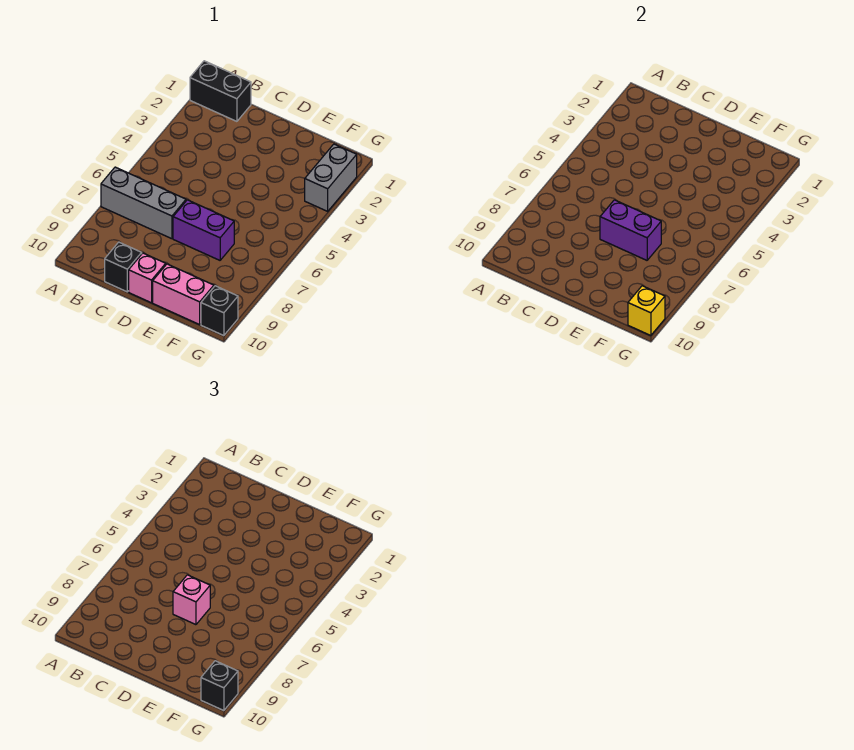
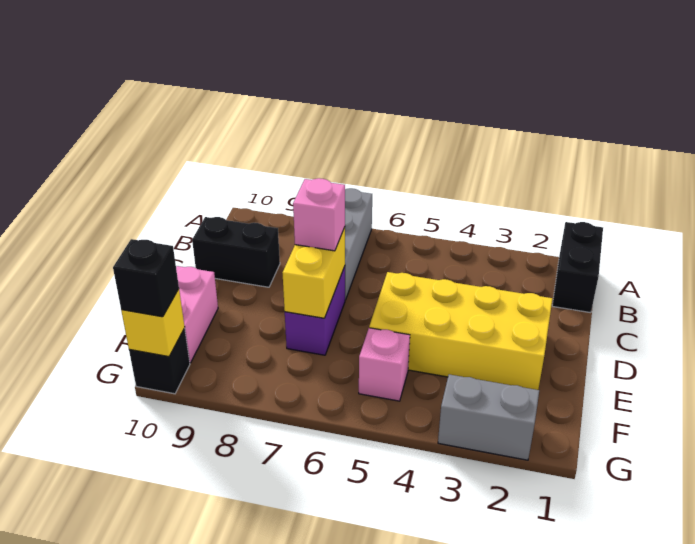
black 1x1 brick [105,242,142,292] -> black 1x2 brick [192,217,280,287]
none -> yellow 2x4 brick [369,272,552,390]
purple 1x2 brick [600,200,661,260] -> yellow 1x2 brick [282,227,345,318]
pink 1x1 brick [129,253,166,303] -> pink 1x1 brick moved to [359,328,410,401]

